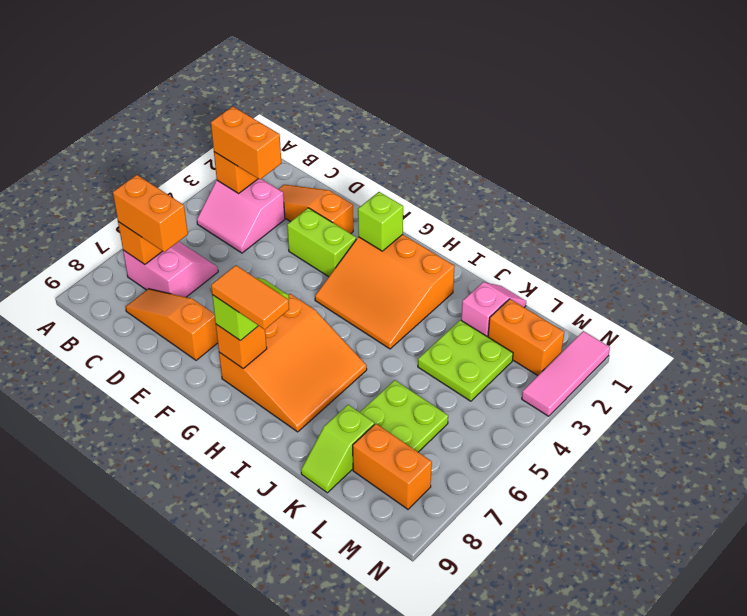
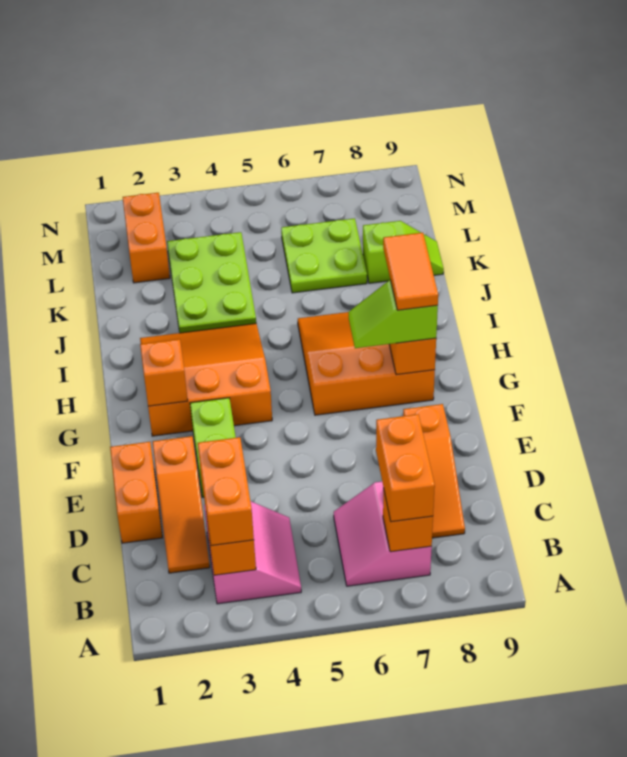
orange 3x3 slope [315,234,455,349] -> orange 3x3 slope turned to [140,324,272,436]
lime 1x1 brick [358,192,403,251] -> orange 1x1 brick [140,339,188,406]
pink 1x2 slope [461,282,526,337] -> none
lime 2x2 plate [418,320,513,401] -> lime 2x3 plate [167,232,256,333]
orange 1x2 brick [353,424,432,509] -> orange 1x2 brick moved to [110,442,162,543]
pink 1x3 tile [522,331,610,416] -> none

